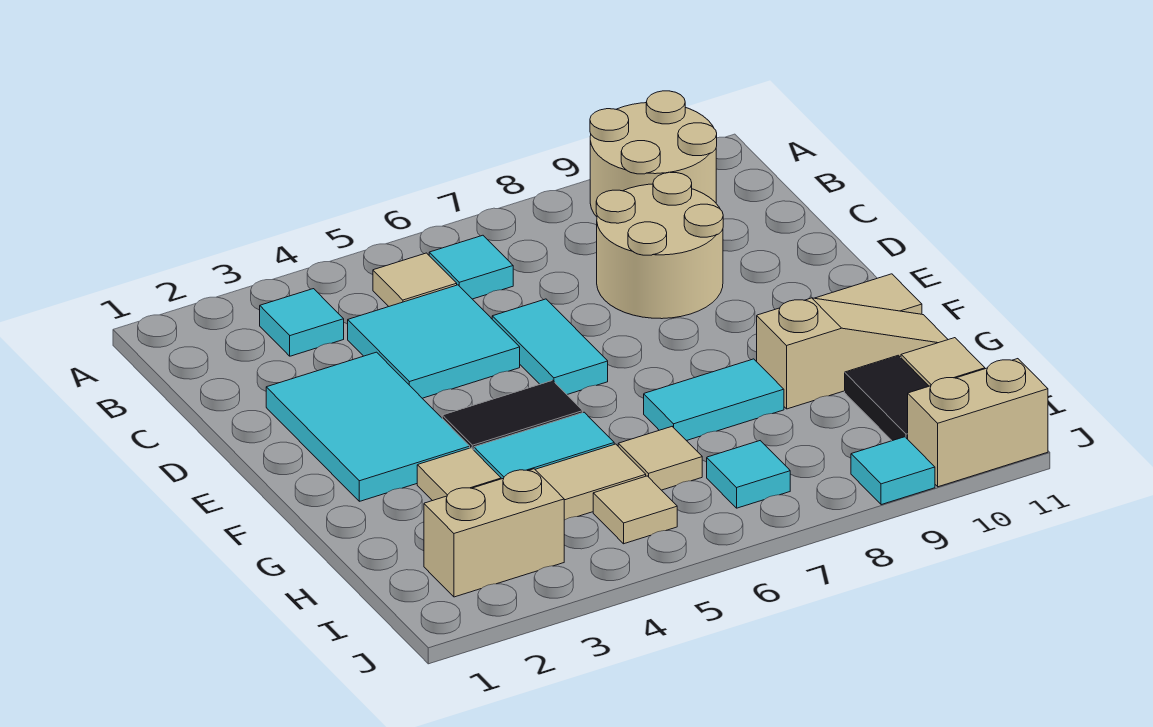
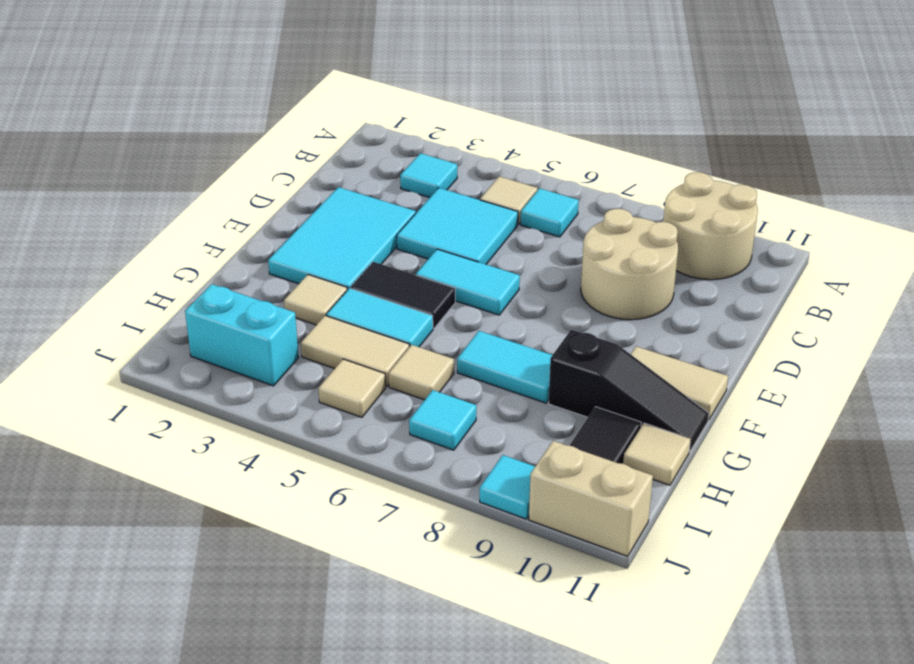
cyan 1x2 tile [492,299,608,394] -> cyan 1x2 tile turned to [416,249,520,315]
tan 1x3 slope [757,298,948,409] -> black 1x3 slope [548,330,709,452]
tan 1x2 brick [424,469,564,597] -> cyan 1x2 brick [185,284,299,386]

